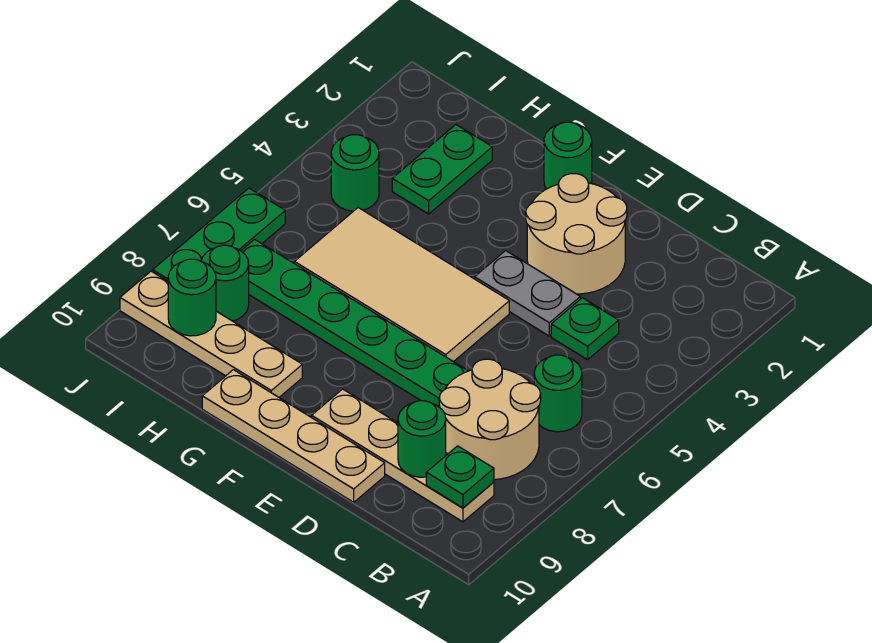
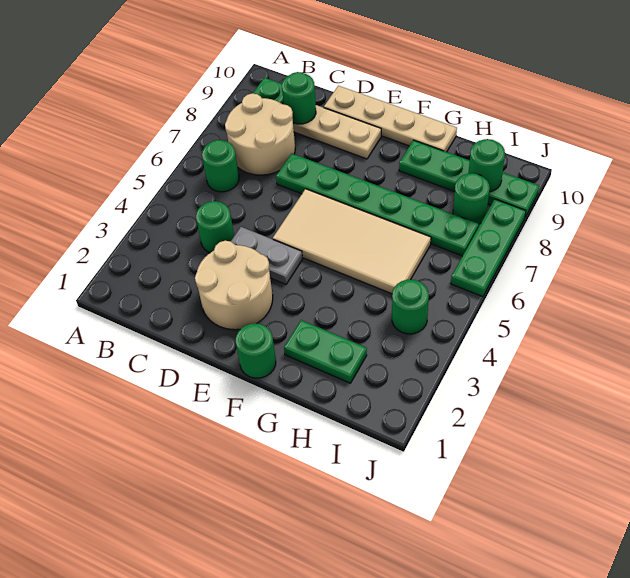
green 1x1 plate [551,298,619,360] -> green 1x1 round brick [196,201,234,253]
tan 1x4 plate [120,271,302,397] -> green 1x4 plate [399,140,539,217]
green 1x2 plate [392,125,492,214] -> green 1x2 plate turned to [284,320,367,383]

